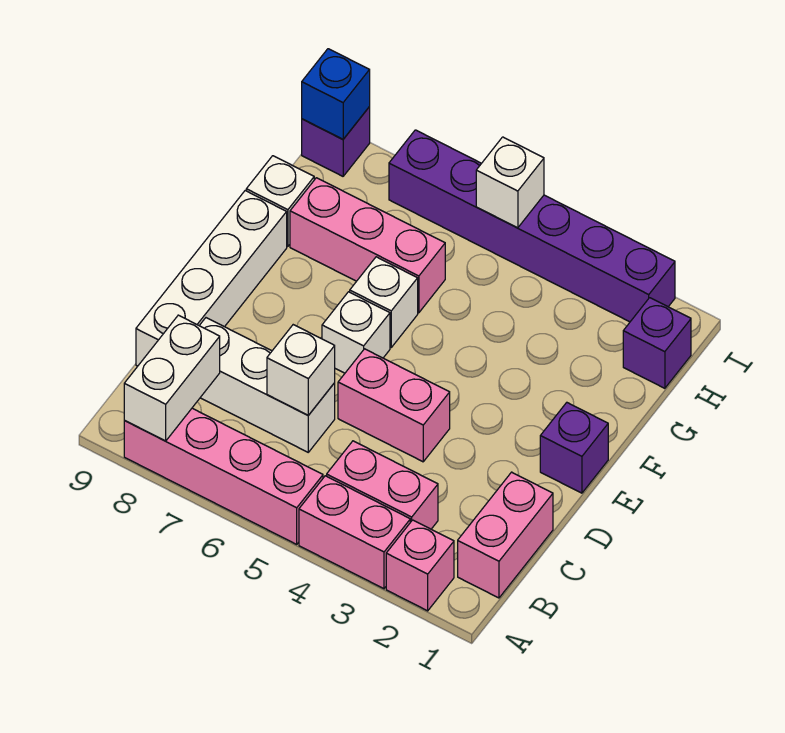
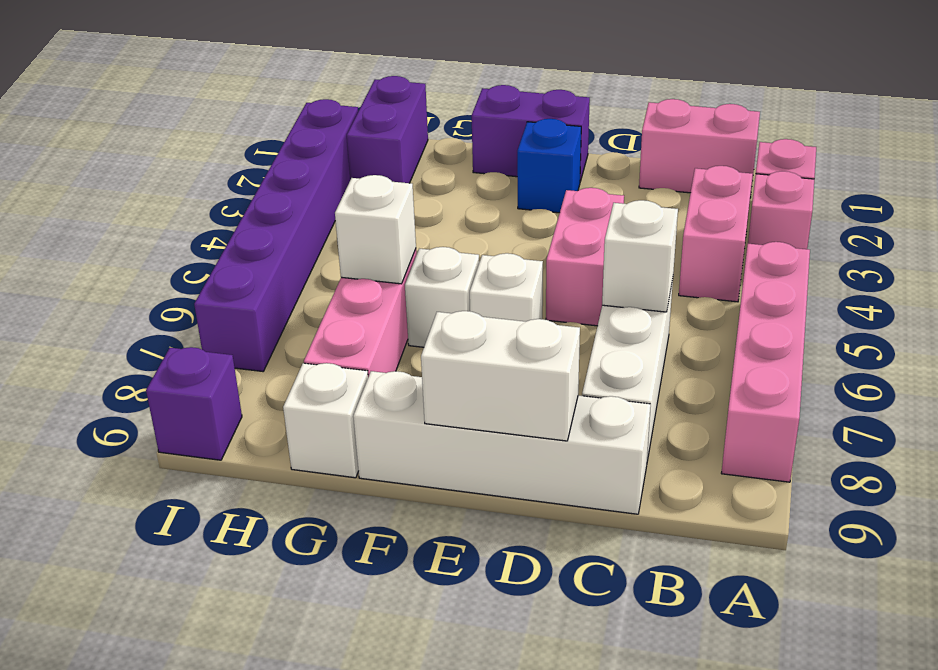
pink 1x2 brick [299,476,410,589] -> pink 1x1 brick [748,171,814,249]
white 1x2 brick [124,315,220,441] -> white 1x2 brick moved to [421,311,580,441]
purple 1x1 brick [540,403,608,493] -> purple 1x2 brick [471,85,590,181]
purple 1x1 brick [623,298,691,388] -> purple 1x2 brick [347,76,428,183]
white 1x1 brick [476,137,544,228] -> white 1x1 brick moved to [335,175,416,284]
blue 1x1 brick [302,49,370,139] -> blue 1x1 brick moved to [517,119,581,213]

